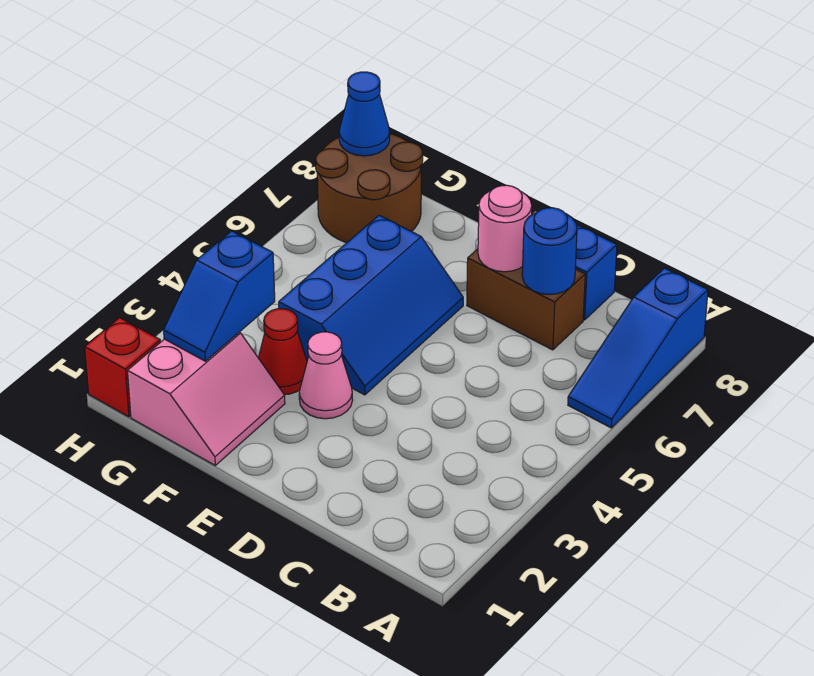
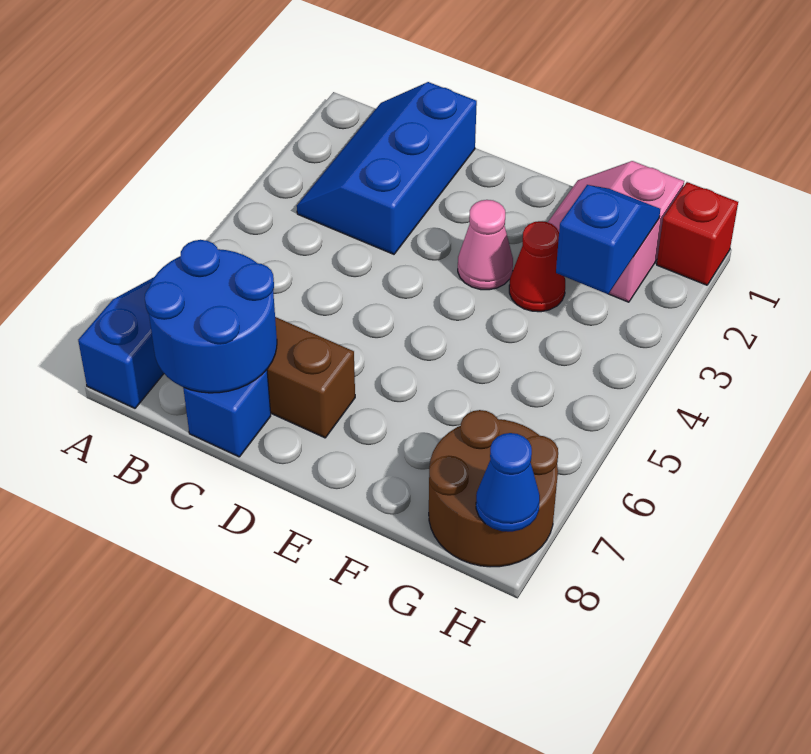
blue 1x1 round brick [522,208,577,295] -> blue 2x2 round brick [145,240,277,393]
pink 1x1 round brick [478,185,532,272] -> none
blue 2x3 slope [279,215,463,395] -> blue 2x3 slope moved to [297,82,477,254]

